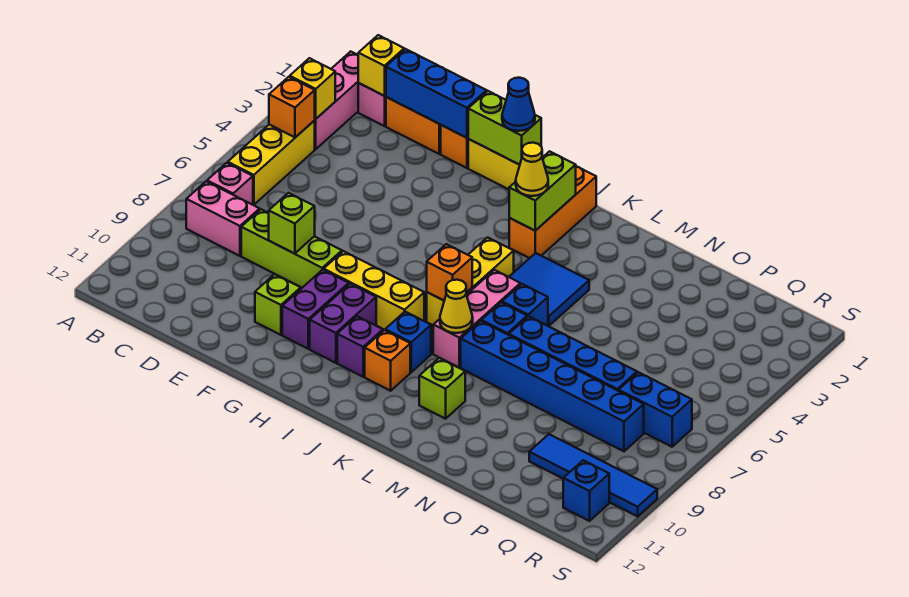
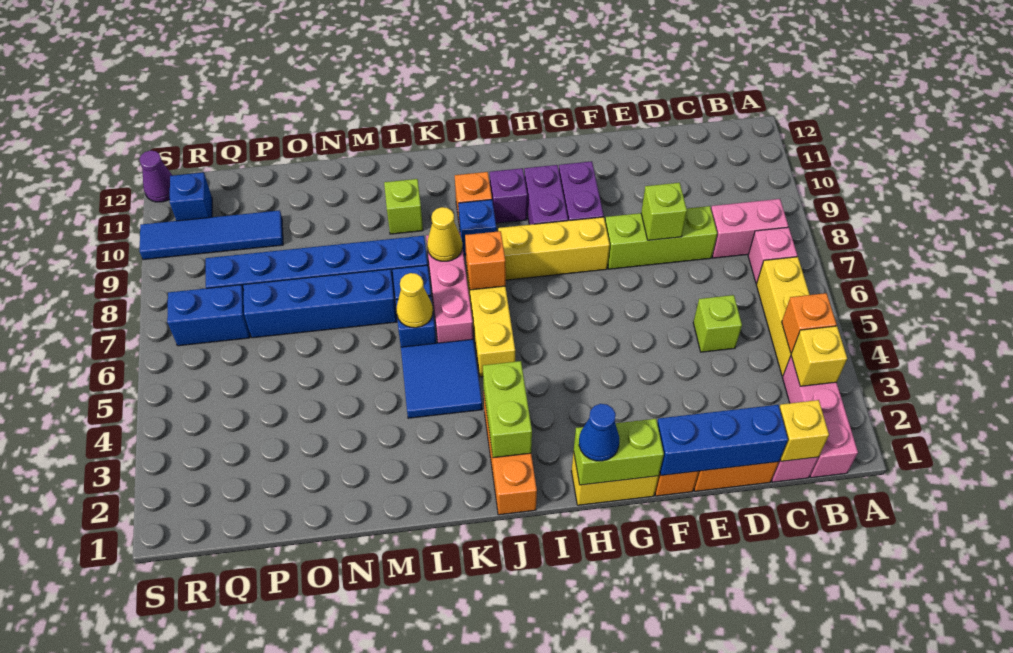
lime 1x1 brick [255,274,301,335] -> lime 1x1 brick moved to [693,295,742,352]
yellow 1x1 cone [516,143,548,196] -> yellow 1x1 cone moved to [396,273,433,328]
none -> purple 1x1 cone [139,151,173,202]

